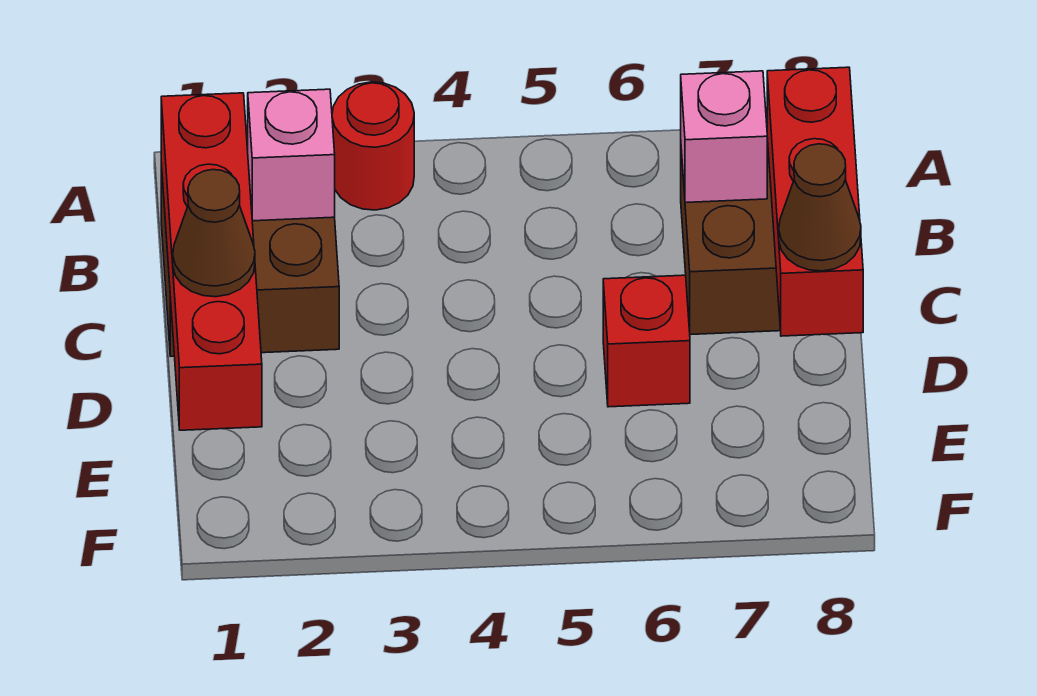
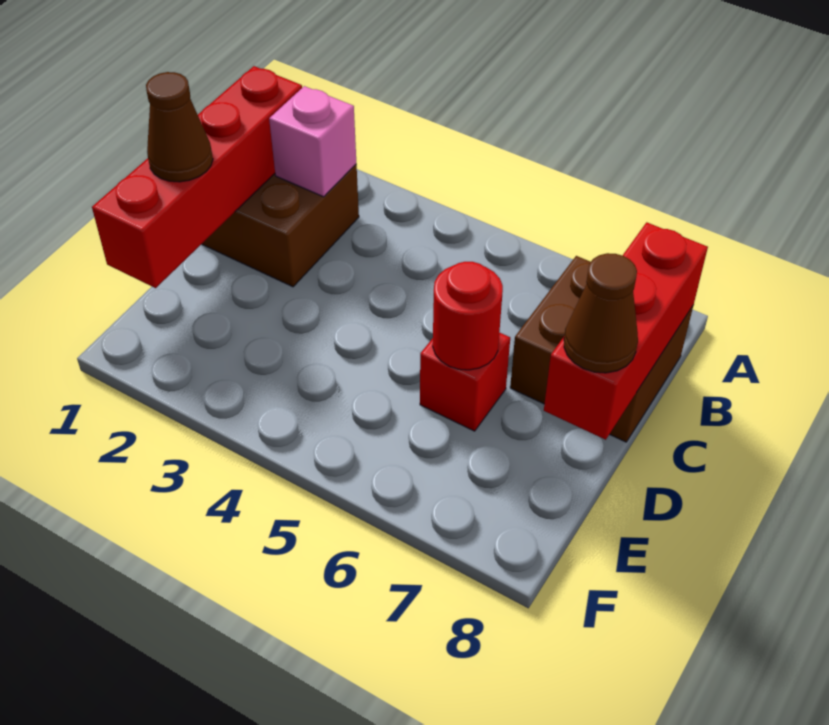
red 1x1 round brick [332,82,414,210] -> red 1x1 round brick moved to [433,262,503,370]
pink 1x1 brick [681,71,767,203] -> none

